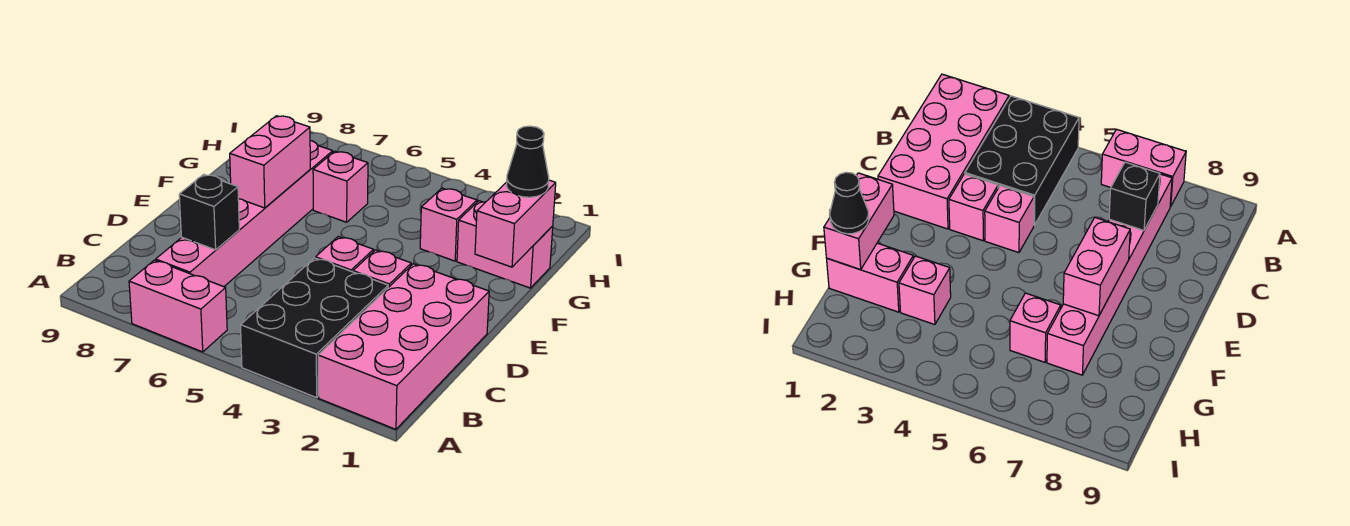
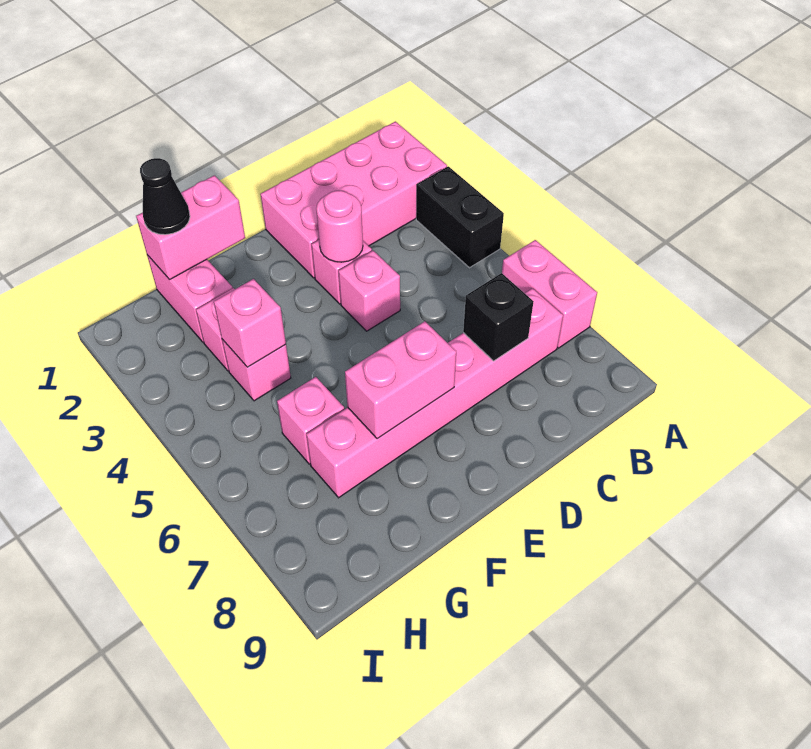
black 2x3 brick [241,258,388,398] -> black 1x2 brick [416,166,504,268]
none -> pink 1x1 round brick [316,191,363,262]
none -> pink 1x1 brick [222,339,291,401]
none -> pink 1x1 brick [214,279,286,367]

